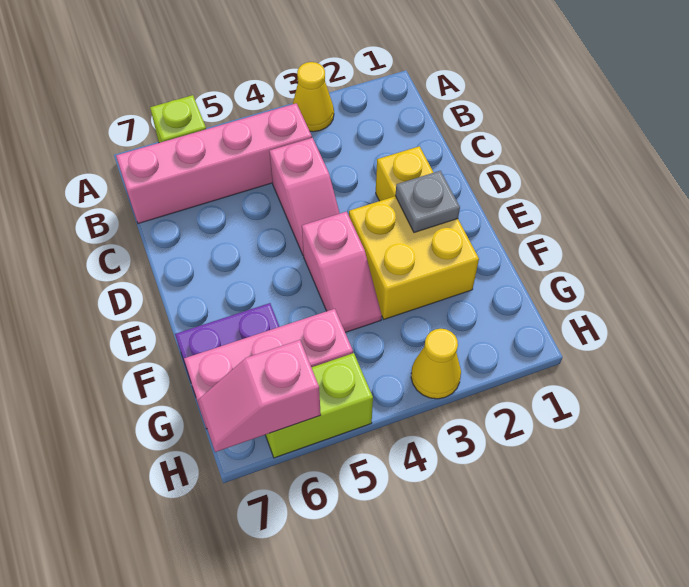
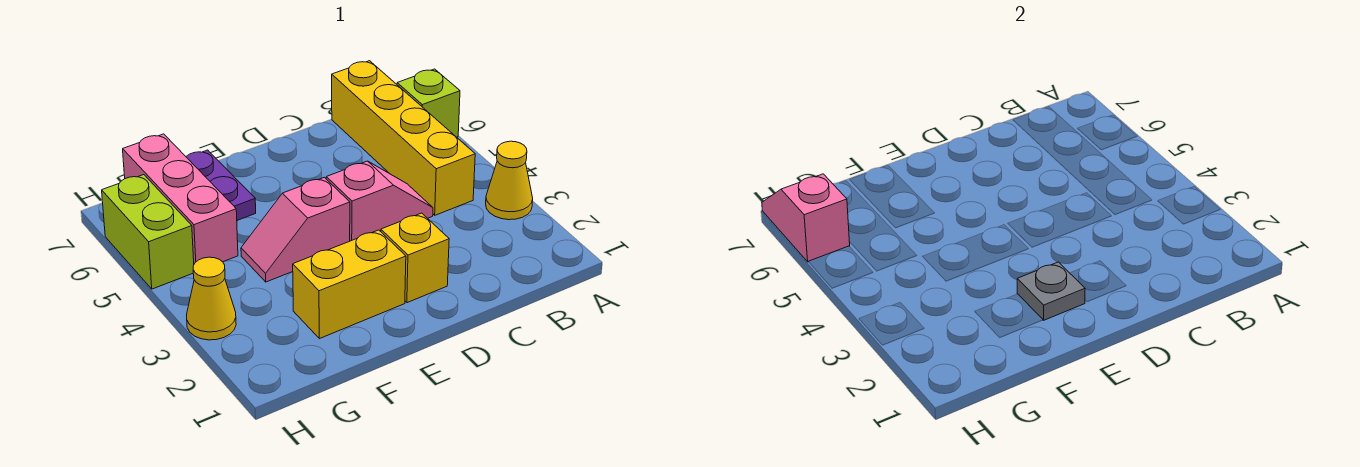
pink 1x4 brick [116,103,312,224] -> yellow 1x4 brick [332,61,475,215]
pink 1x2 slope [269,138,340,256] -> pink 1x2 slope turned to [326,161,433,241]
yellow 2x2 brick [349,196,479,319] -> yellow 1x2 brick [293,230,406,339]

